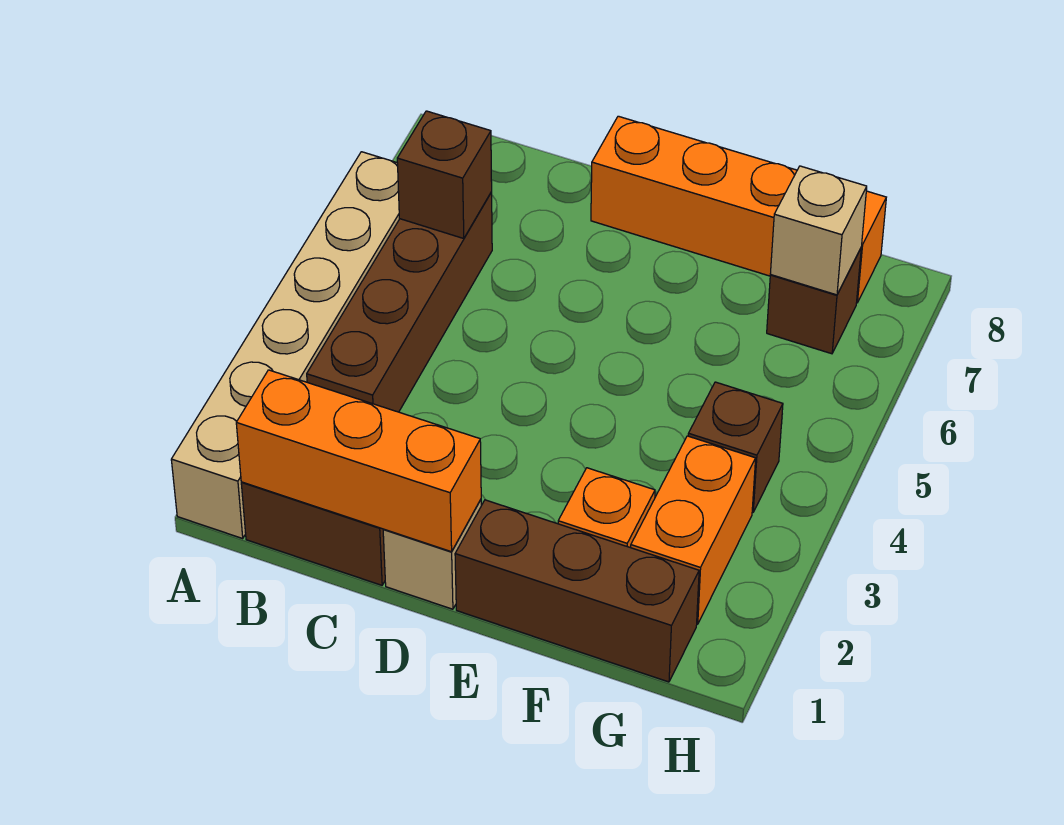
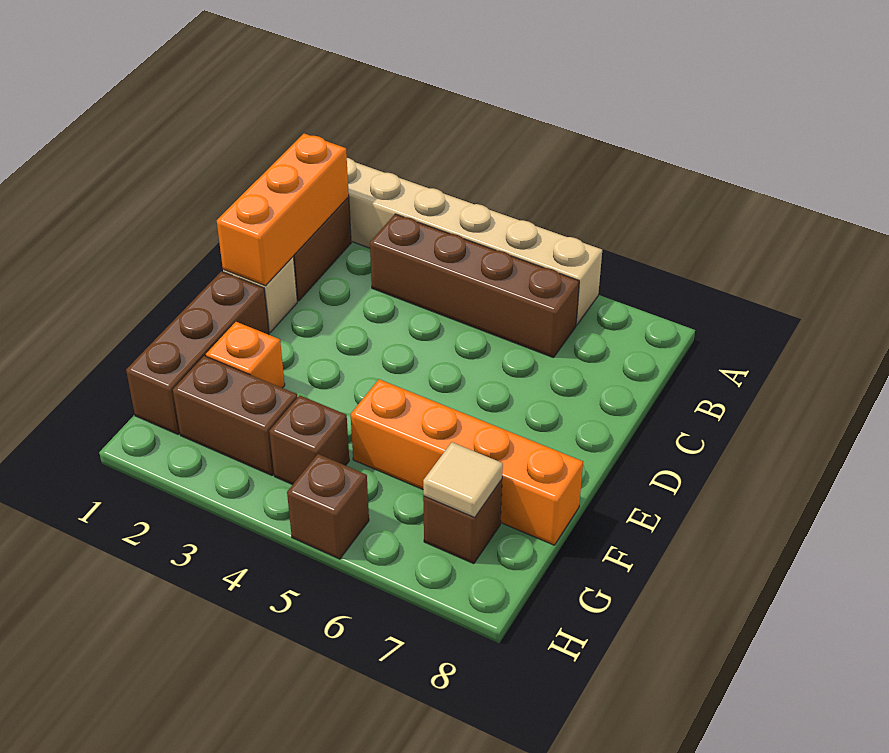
brown 1x1 brick [397,111,492,239] -> brown 1x1 brick moved to [287,454,369,559]
orange 1x4 brick [591,116,886,303] -> orange 1x4 brick turned to [351,379,583,545]
orange 1x2 brick [631,436,756,624] -> brown 1x2 brick [173,356,298,475]
tan 1x1 brick [770,166,867,295] -> tan 1x1 tile [423,442,503,517]

